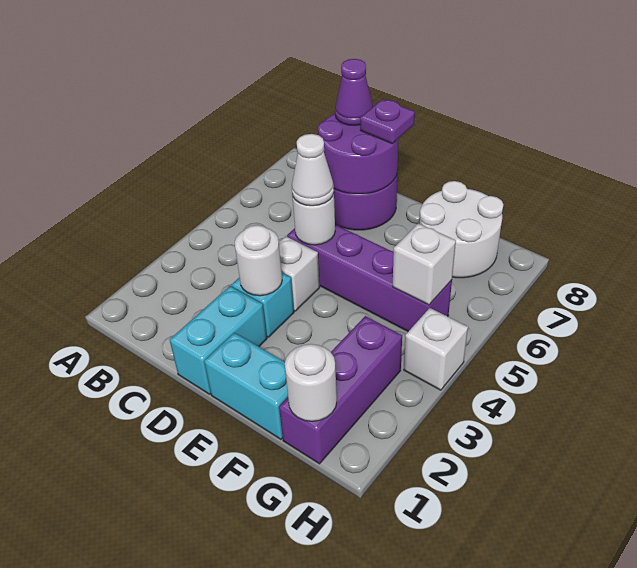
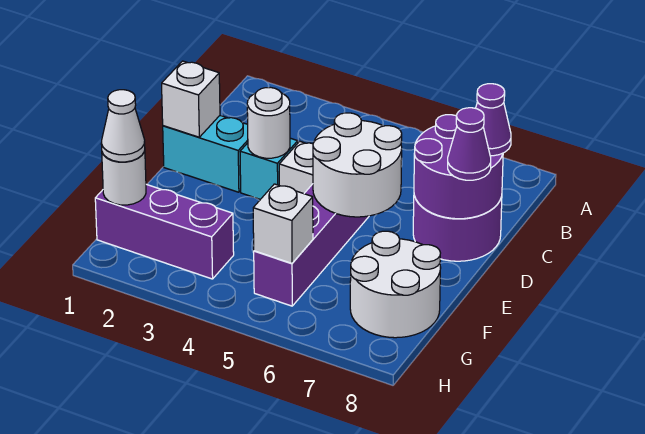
white 1x1 round brick [292,194,335,245] -> white 2x2 round brick [313,113,402,217]
white 1x1 cone [292,134,334,206] -> white 1x1 cone moved to [101,90,145,162]
purple 1x1 plate [360,99,415,144] -> purple 1x1 cone [448,108,491,180]
cyan 1x2 brick [204,333,288,439] -> none
white 1x1 brick [404,308,468,390] -> white 1x1 brick moved to [162,61,220,137]

